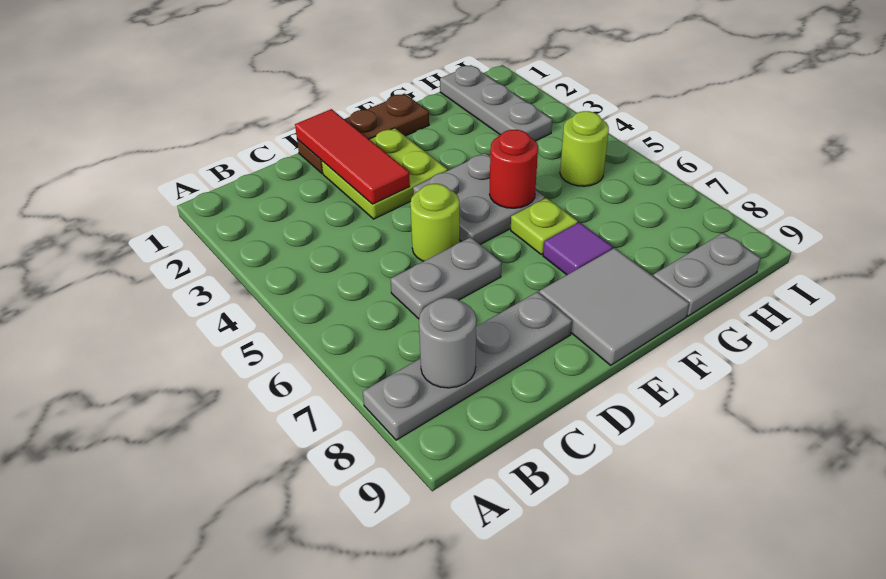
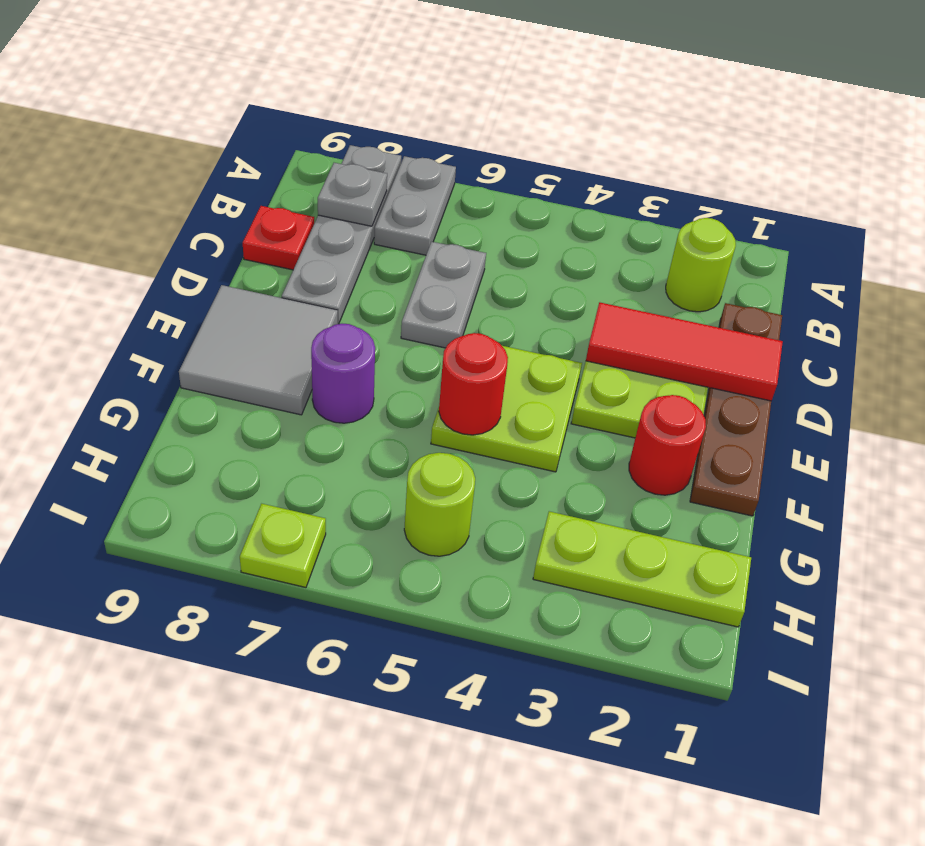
grey 1x1 round brick [419,297,476,388] -> grey 1x1 plate [318,163,387,226]
none -> red 1x1 plate [243,206,314,270]
brown 1x3 plate [297,94,429,173] -> brown 1x4 plate [690,303,782,516]
lime 1x1 round brick [410,184,460,261] -> lime 1x1 round brick moved to [666,218,736,312]
grey 2x2 plate [413,153,545,244] -> lime 2x2 plate [431,346,582,472]
none -> red 1x1 round brick [629,395,706,495]
lime 1x1 plate [511,198,578,255] -> lime 1x1 plate moved to [240,504,326,588]
purple 1x1 tile [543,222,613,275] -> purple 1x1 round brick [311,324,375,423]
grey 1x2 plate [653,233,761,316] -> grey 1x2 plate moved to [374,156,456,255]
grey 1x3 plate [440,65,552,141] -> lime 1x3 plate [533,511,751,627]

